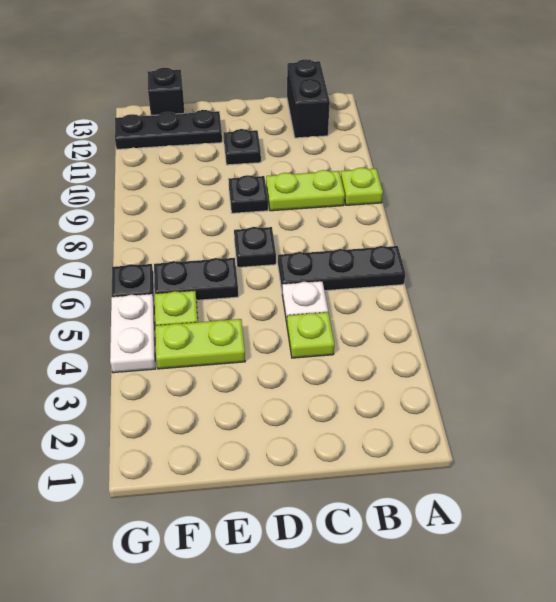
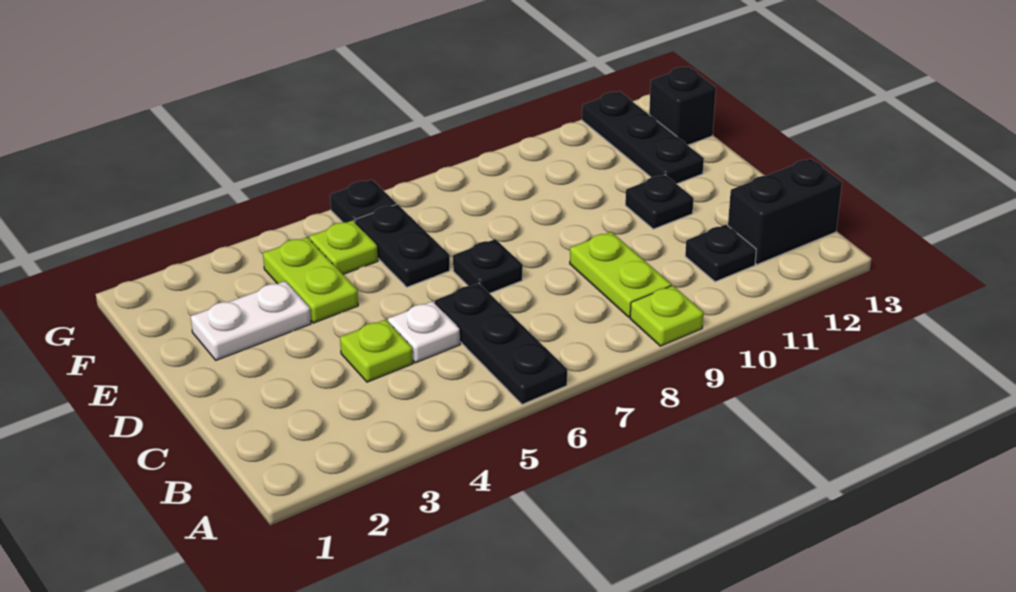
black 1x1 plate [228,175,268,213] -> black 1x1 plate moved to [685,225,756,282]
white 1x2 plate [110,294,155,373] -> white 1x2 plate moved to [191,281,311,360]

